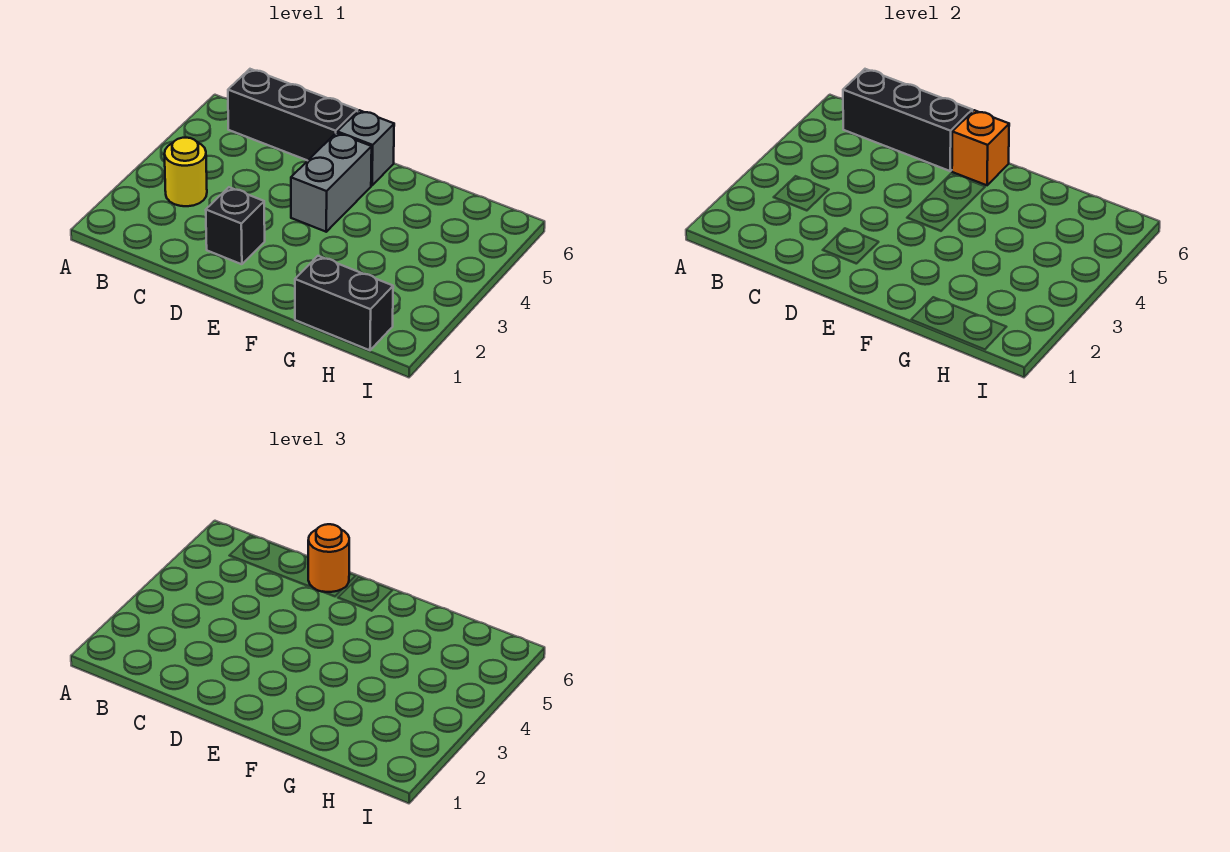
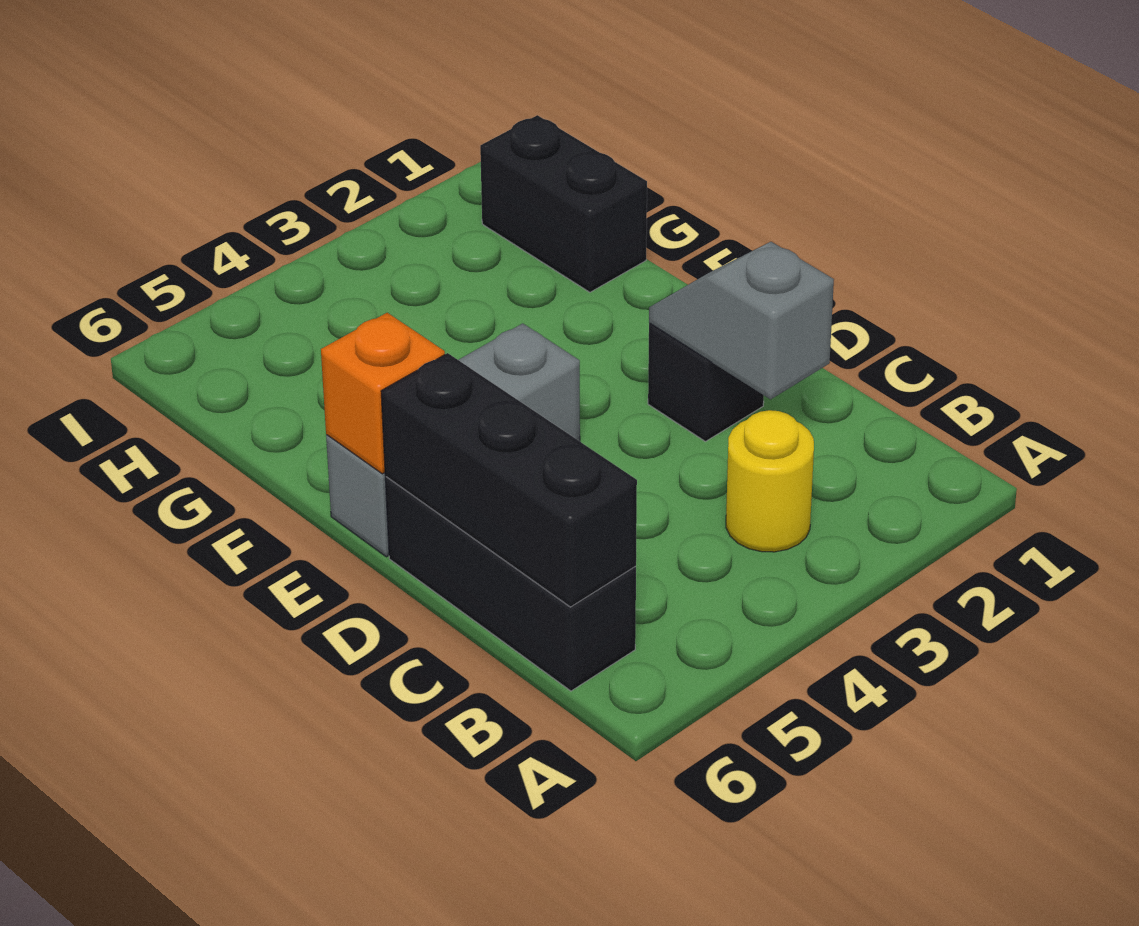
none -> grey 1x2 slope [649,242,834,399]
orange 1x1 round brick [308,524,349,592] -> none

